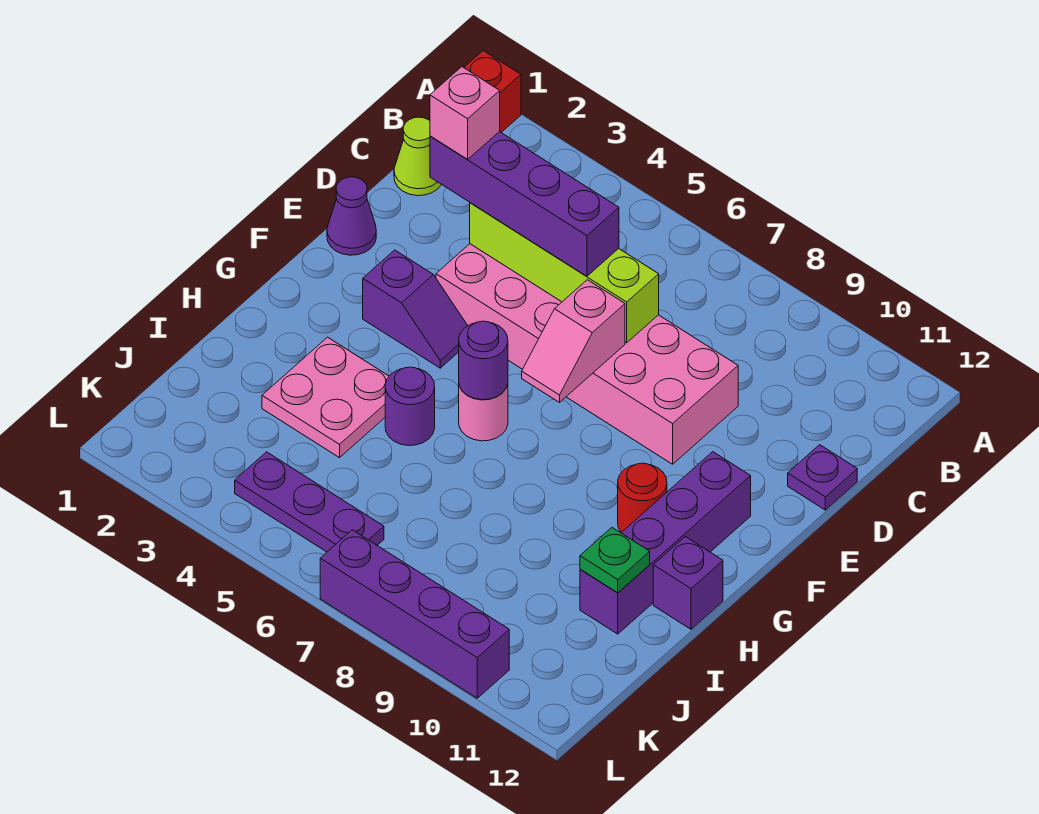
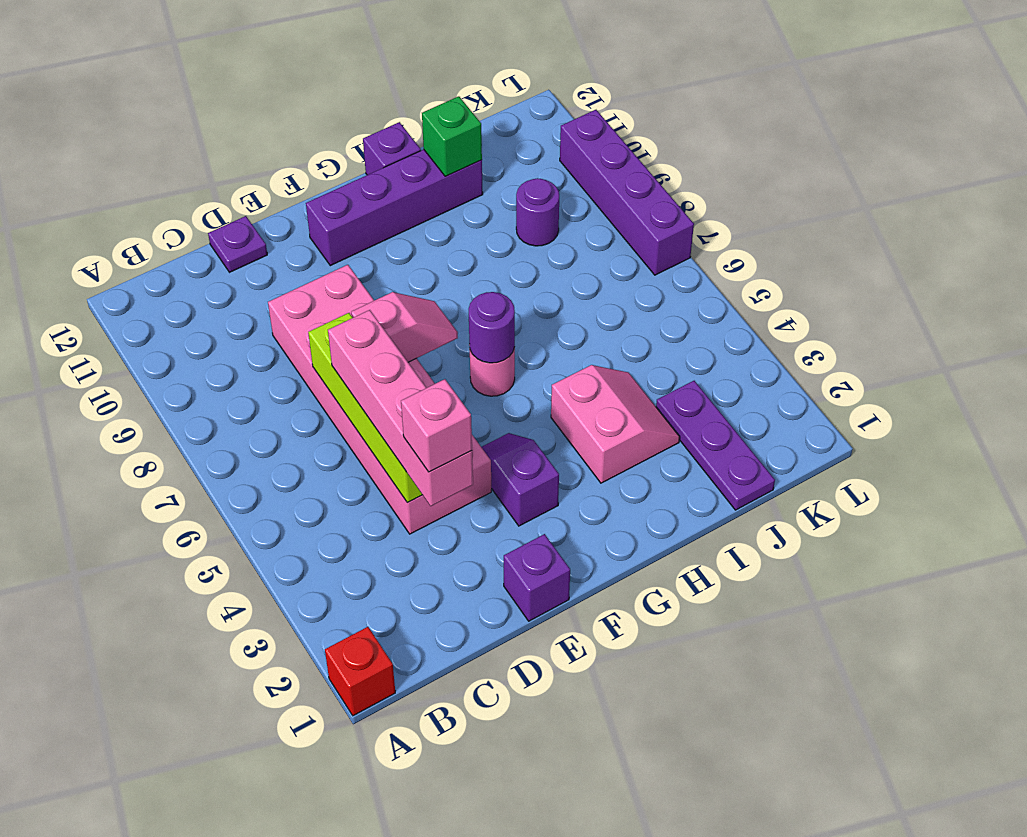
lime 1x1 cone [394,117,441,196] -> none
purple 1x4 brick [430,132,619,276] -> pink 1x4 brick [328,310,473,506]
purple 1x1 cone [327,177,376,255] -> purple 1x1 brick [504,534,570,621]
red 1x1 round brick [618,463,667,533] -> none
pink 2x2 plate [262,337,389,458] -> pink 2x2 slope [551,365,680,483]
purple 1x1 round brick [385,367,435,446] -> purple 1x1 round brick moved to [516,178,559,246]
green 1x1 plate [580,528,650,593] -> green 1x1 brick [422,96,482,176]
purple 1x3 plate [235,452,384,552] -> purple 1x3 plate moved to [656,381,775,510]

